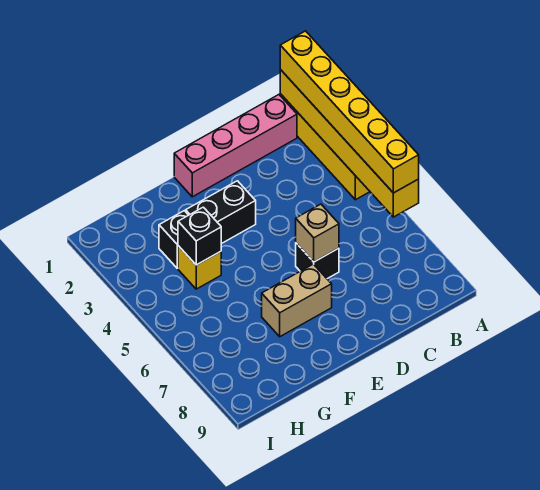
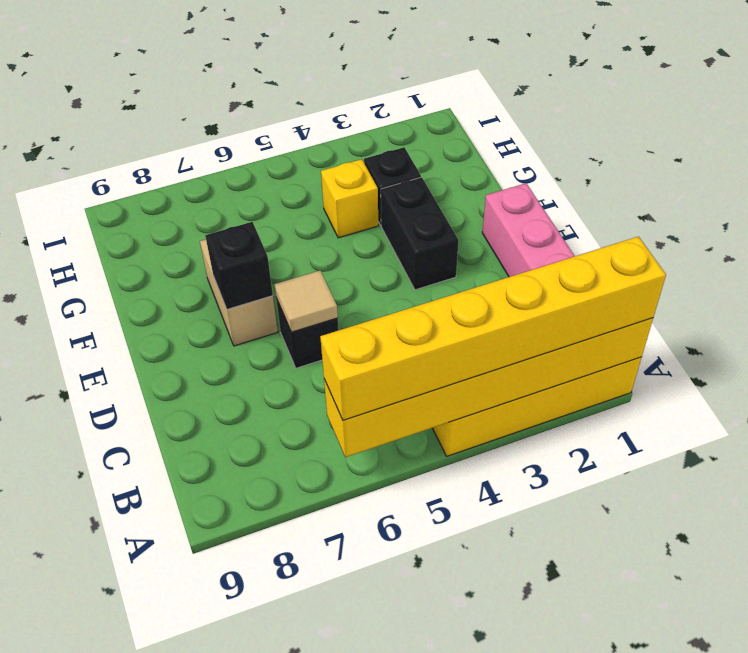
tan 1x1 brick [296,204,339,262] -> tan 1x1 tile [274,271,338,332]
black 1x1 brick [178,207,221,265] -> black 1x1 brick moved to [205,222,273,309]

